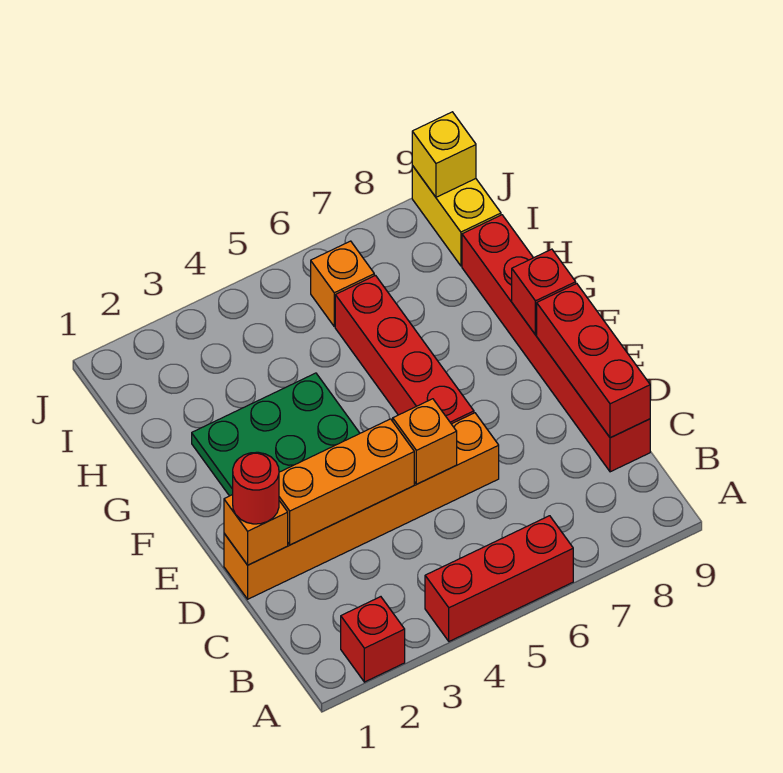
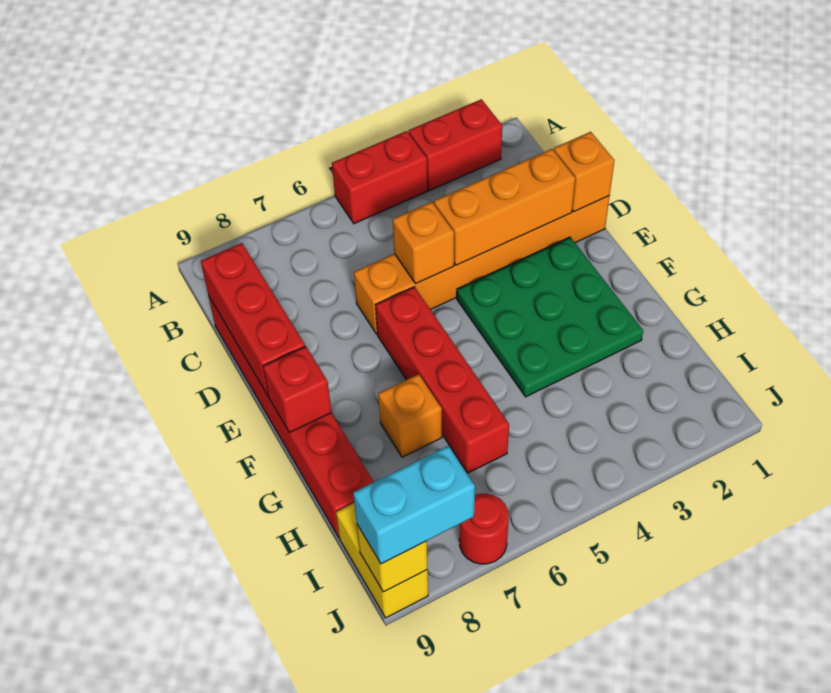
red 1x1 brick [341,597,405,682] -> red 1x2 brick [409,99,502,191]
red 1x3 brick [425,516,573,641] -> red 1x2 brick [332,131,427,224]
red 1x1 round brick [233,452,279,524] -> red 1x1 round brick moved to [459,493,509,564]
orange 1x1 brick [311,241,374,326] -> orange 1x1 brick moved to [378,374,442,457]
none -> cyan 1x2 brick [353,446,475,564]

